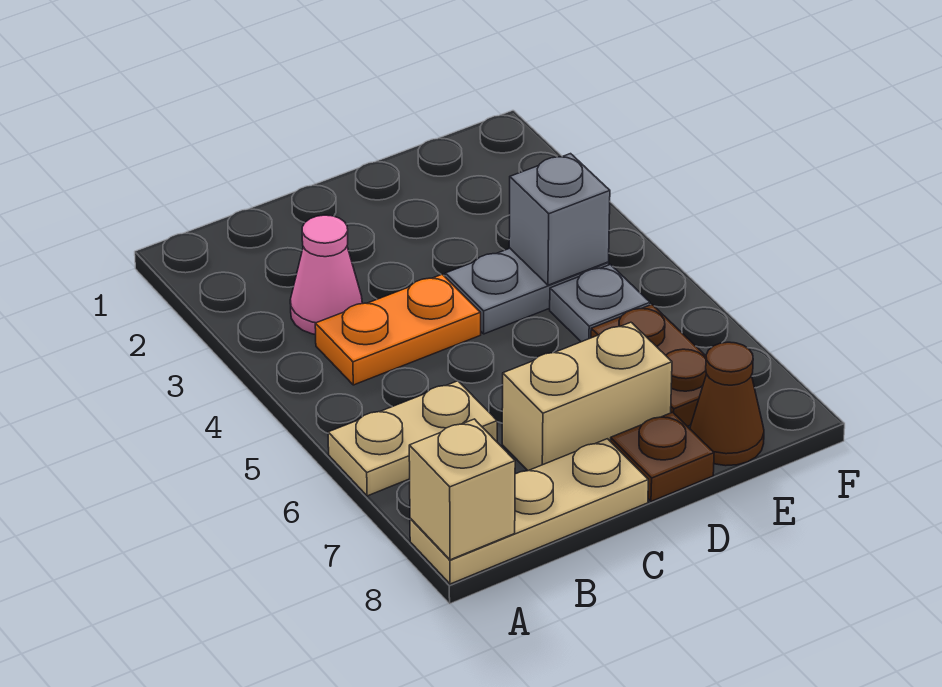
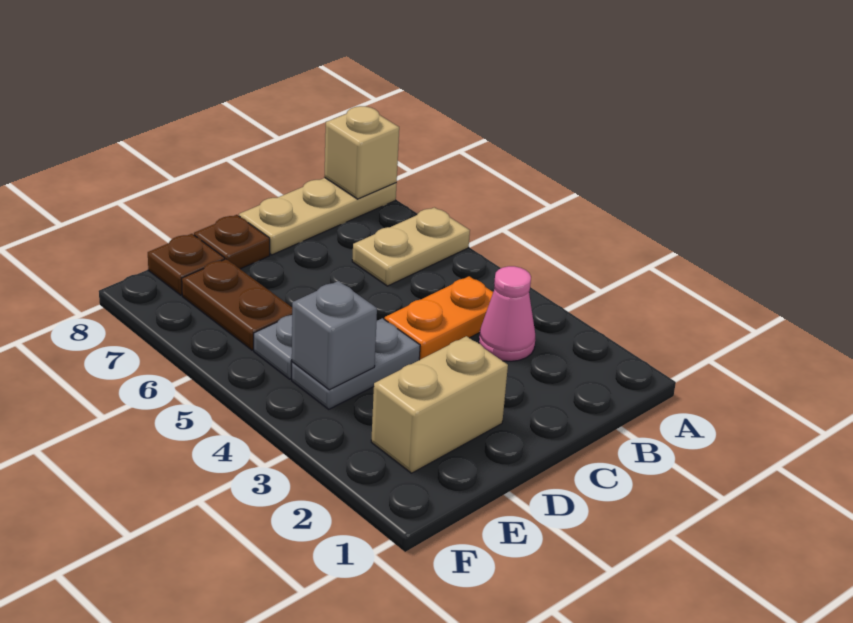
tan 1x2 brick [502,322,672,471] -> tan 1x2 brick moved to [371,336,508,473]
brown 1x1 cone [690,342,764,466] -> brown 1x1 plate [148,234,225,295]

